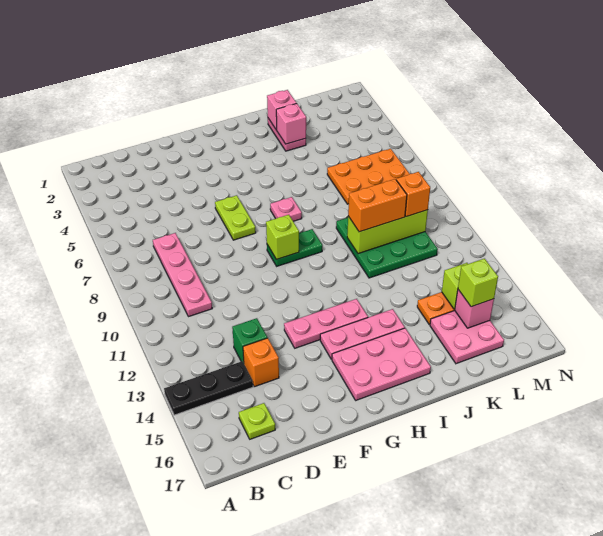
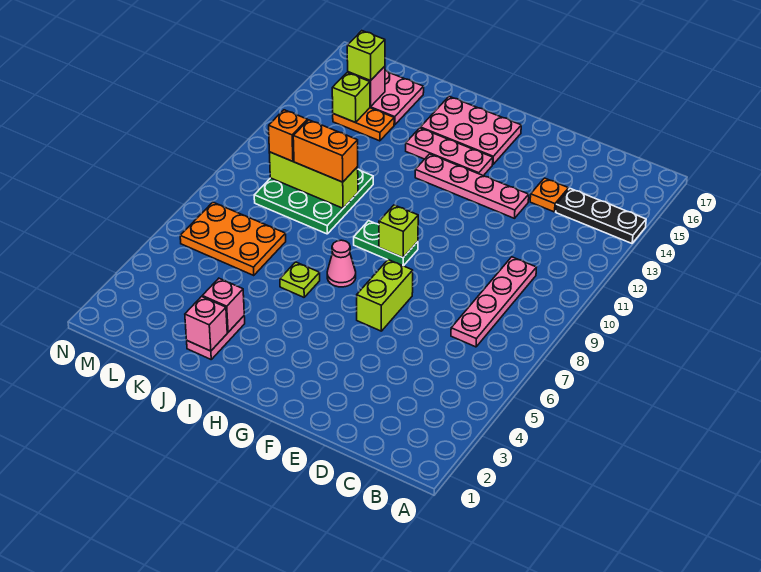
lime 1x1 plate [239,403,275,439] -> lime 1x1 plate moved to [280,262,320,297]
green 1x1 brick [232,318,267,363] -> none
orange 1x1 brick [243,338,279,387] -> orange 1x1 plate [530,178,569,212]
lime 1x2 plate [215,195,256,240] -> lime 1x2 brick [357,260,413,331]
pink 1x3 plate [284,299,368,348] -> pink 1x4 plate [415,154,529,218]
pink 1x1 plate [270,197,302,221] -> pink 1x1 cone [327,240,356,287]

